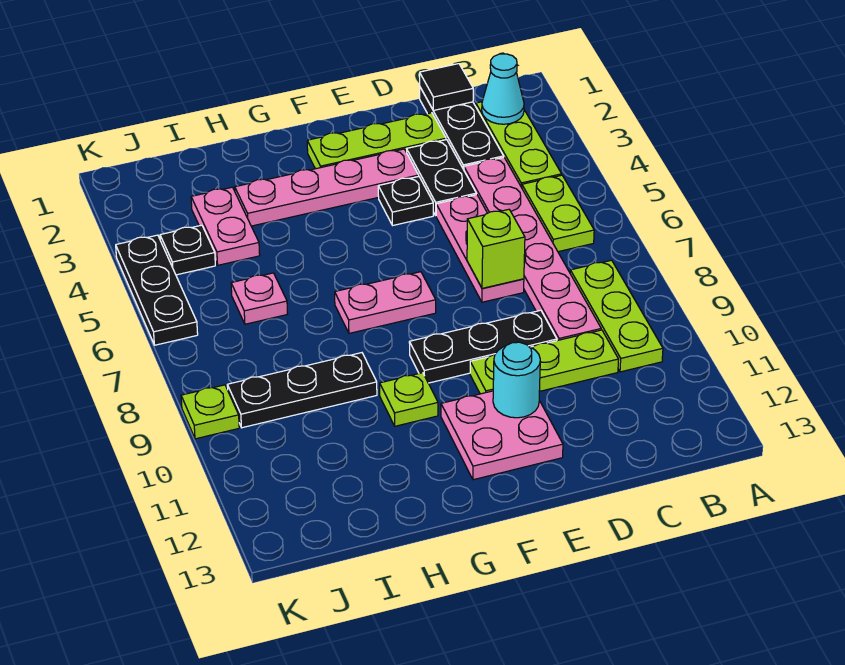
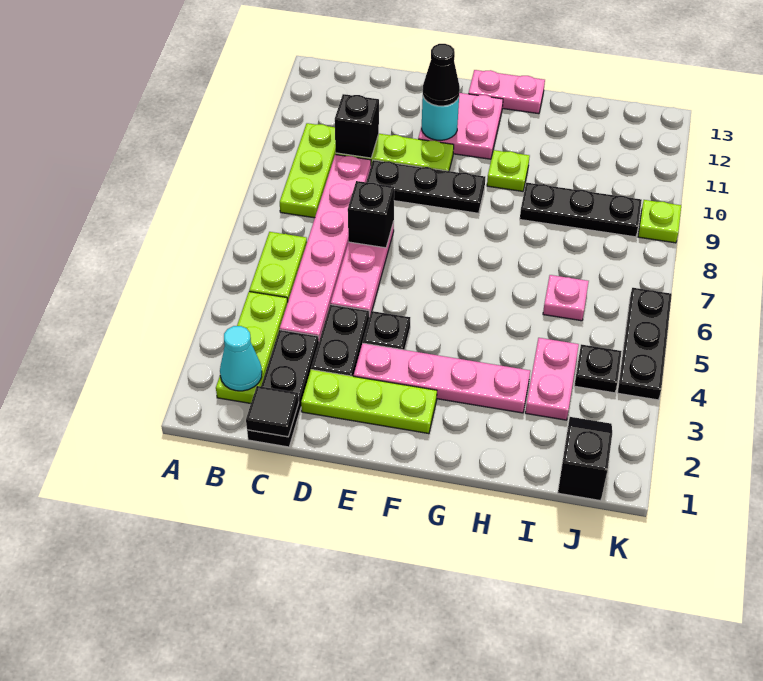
none -> black 1x1 brick [335,94,379,158]
lime 1x1 brick [467,209,525,288] -> black 1x1 brick [348,181,394,248]
none -> black 1x1 cone [423,44,460,106]
pink 1x2 plate [335,272,436,333] -> pink 1x2 plate moved to [468,70,545,114]
none -> black 1x2 slope [558,417,612,501]

